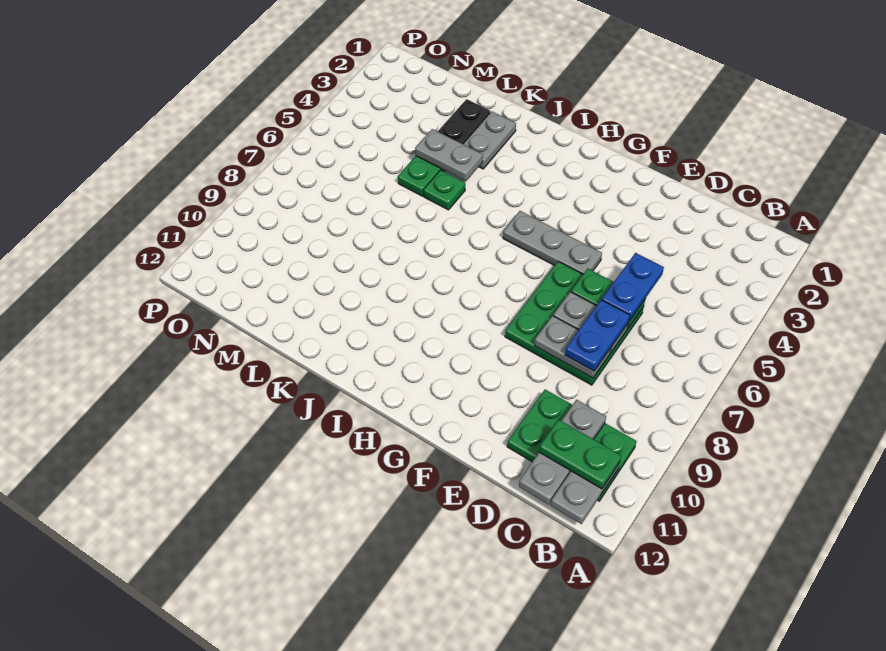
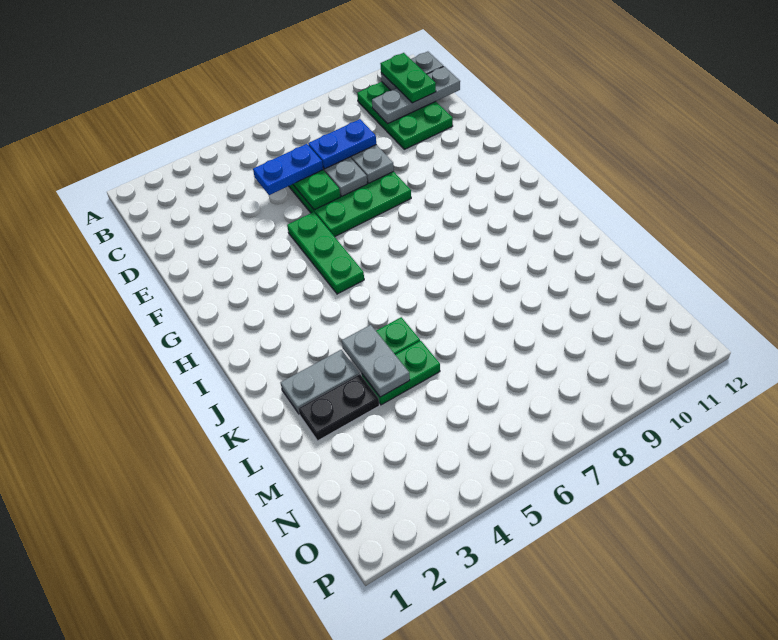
grey 1x3 plate [503,211,602,274] -> green 1x3 plate [287,212,364,294]

